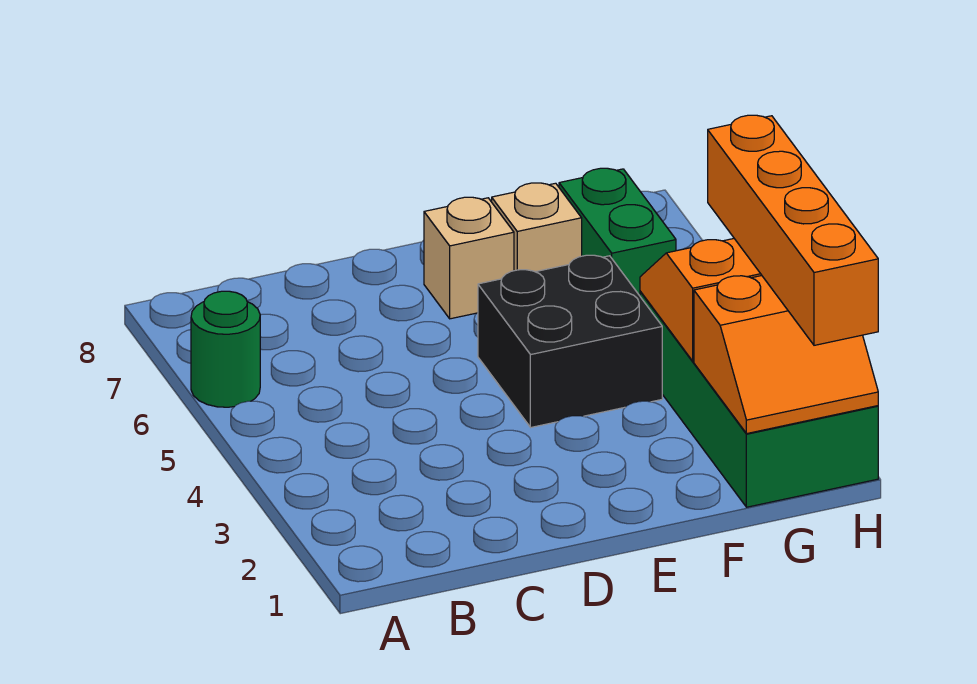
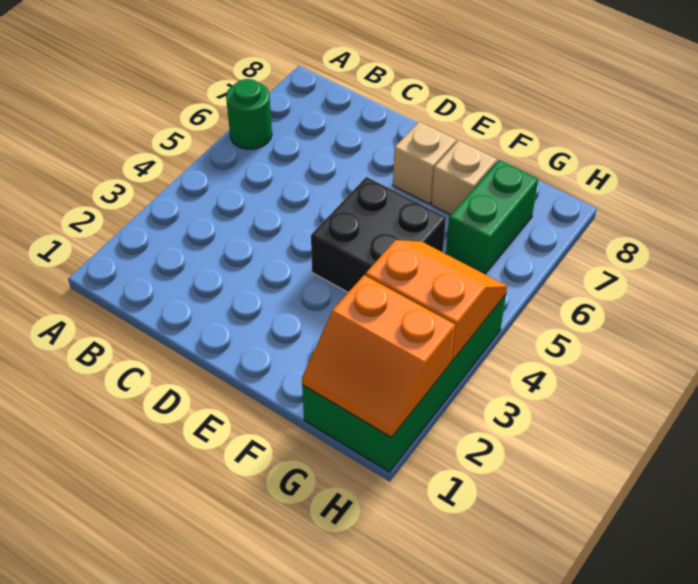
orange 1x4 brick [708,115,878,345] -> none

